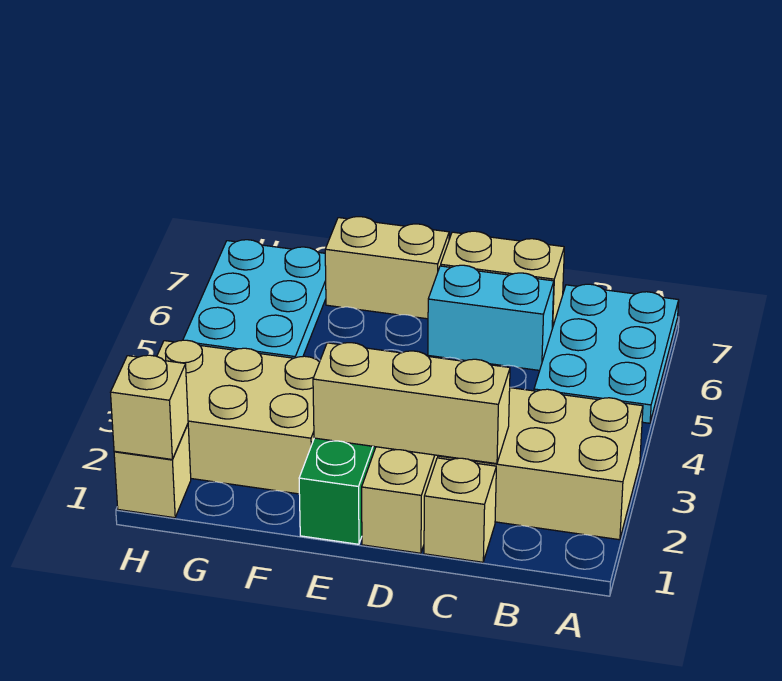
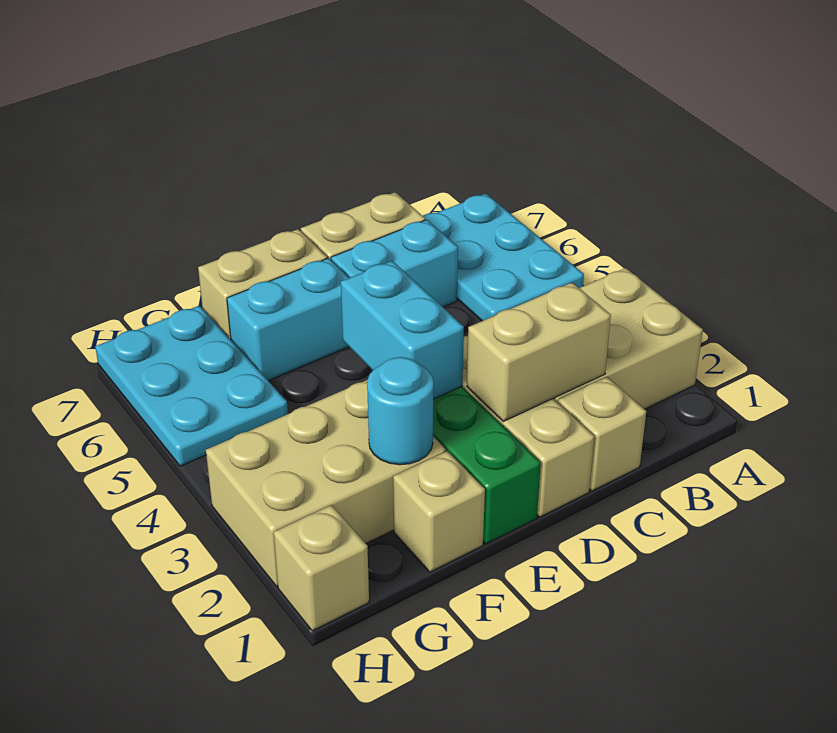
tan 1x3 brick [313,343,510,464] -> tan 1x2 brick [467,283,611,421]
none -> cyan 1x2 brick [341,261,464,399]
none -> cyan 1x2 brick [227,258,349,381]
none -> cyan 1x1 round brick [367,357,434,465]
tan 1x1 brick [110,355,188,459] -> tan 1x1 brick moved to [393,451,485,572]

